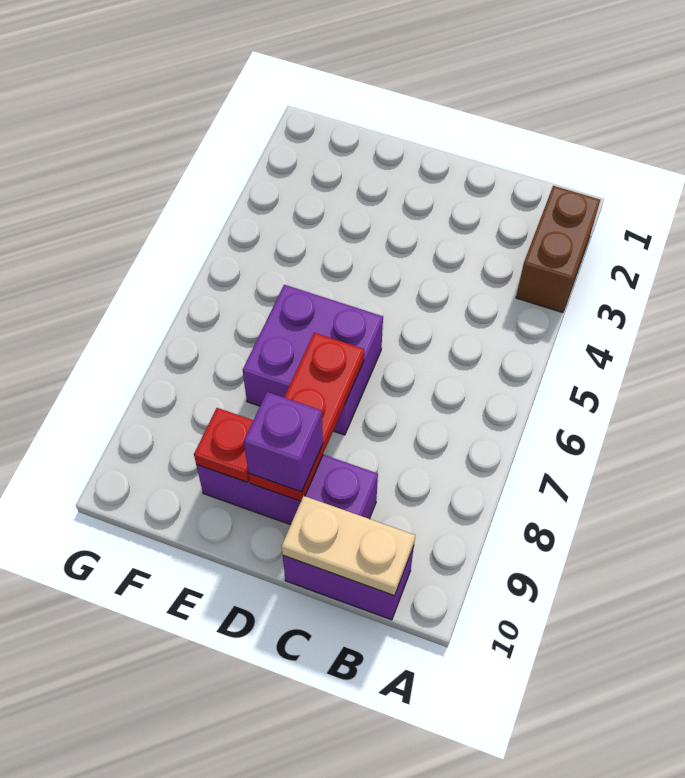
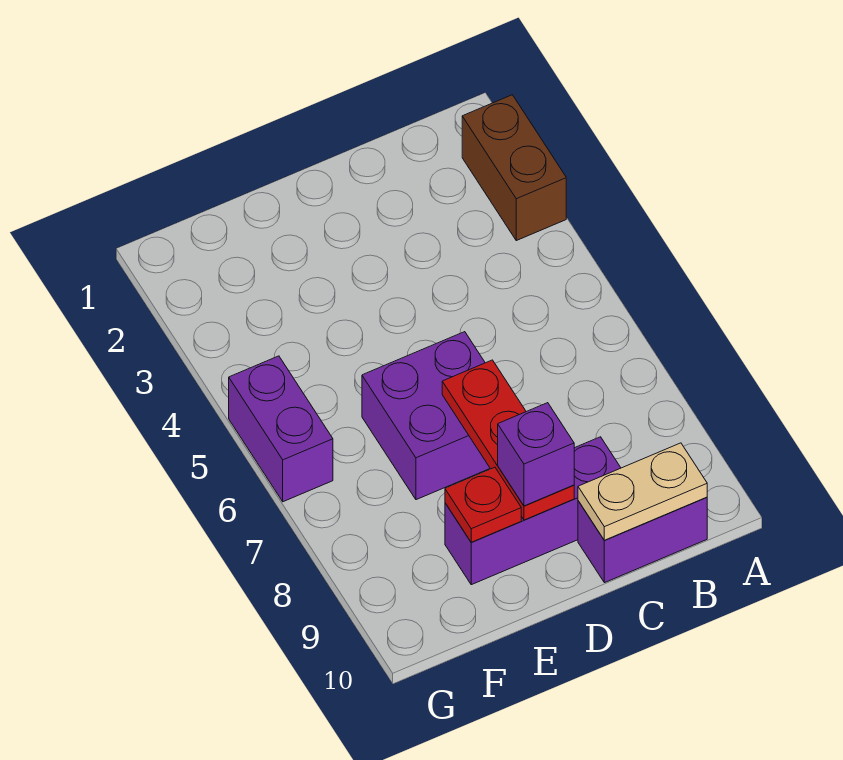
none -> purple 1x2 brick [229,356,333,502]

